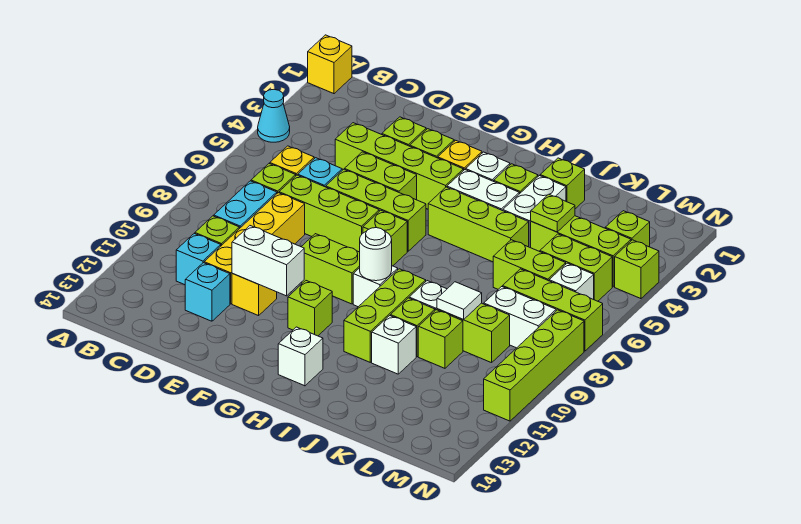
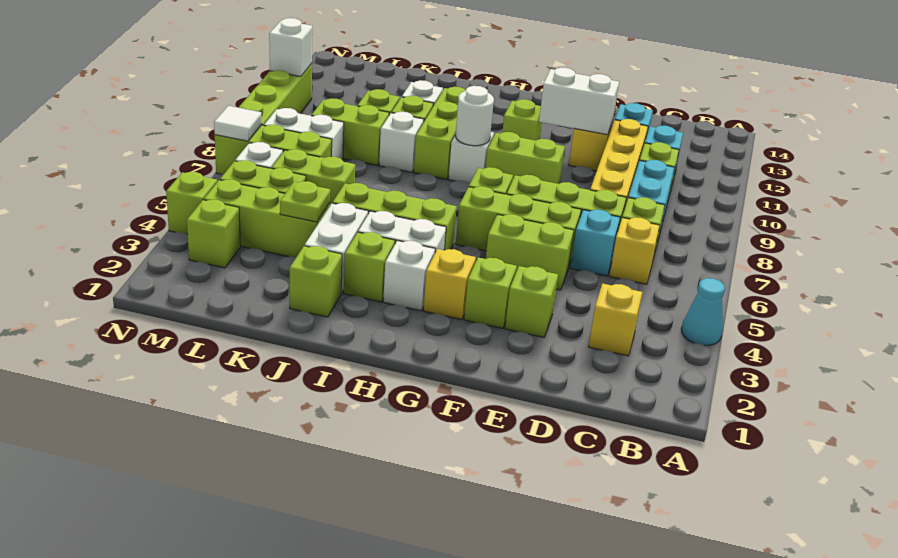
yellow 1x1 brick [308,35,352,94] -> yellow 1x1 brick moved to [589,284,642,356]
lime 1x4 brick [335,123,463,209] -> none
white 1x1 brick [278,327,323,386] -> white 1x1 brick moved to [269,18,312,77]
white 1x1 tile [437,282,482,320] -> white 1x1 tile moved to [214,106,262,141]

